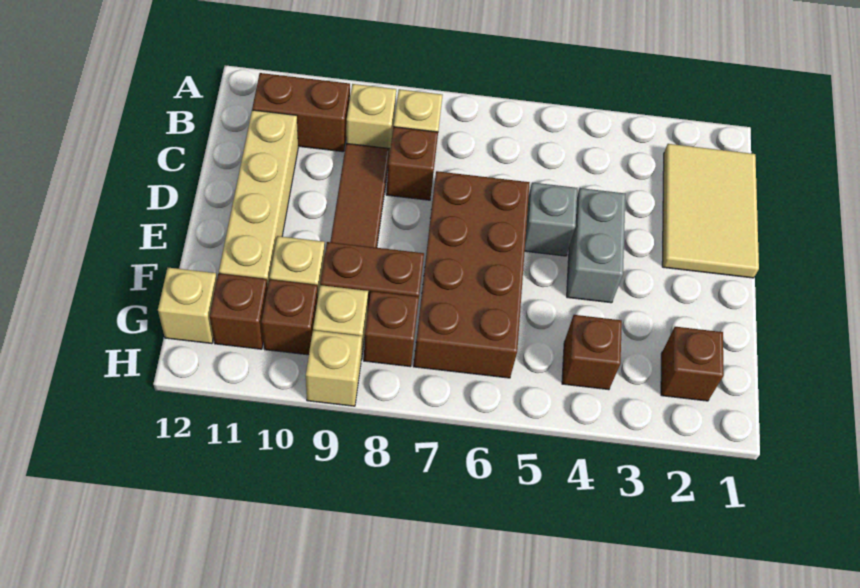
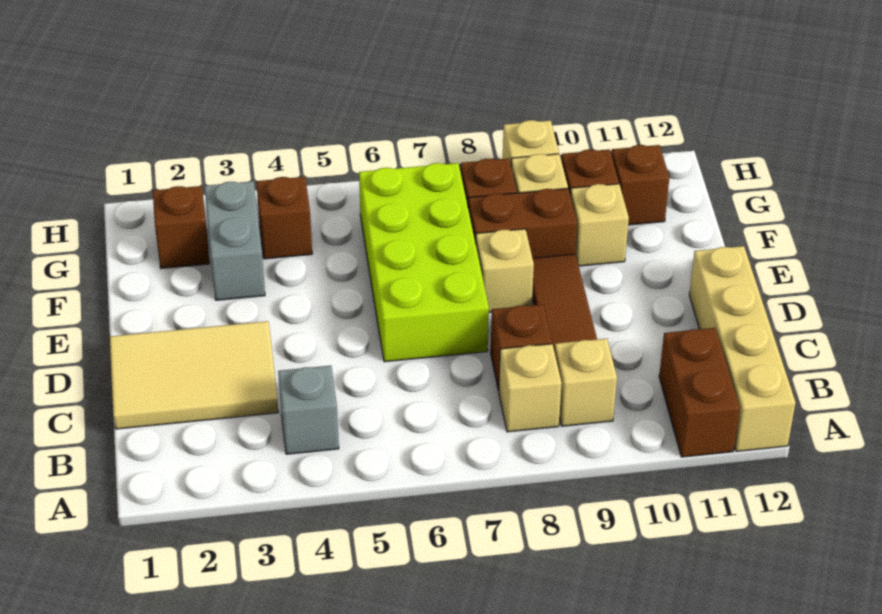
tan 2x3 tile [662,144,759,278] -> tan 2x3 tile turned to [110,321,278,429]
brown 1x2 brick [252,73,350,152] -> brown 1x2 brick turned to [659,328,740,457]
tan 1x4 brick [219,110,298,287] -> tan 1x4 brick moved to [689,246,796,451]
grey 1x2 brick [567,188,625,303] -> grey 1x2 brick moved to [205,181,265,300]
grey 1x1 brick [525,183,577,256] -> grey 1x1 brick moved to [278,366,339,454]
brown 2x4 brick [413,171,530,378] -> lime 2x4 brick [359,163,489,362]
tan 1x1 brick [158,268,217,344] -> tan 1x1 brick moved to [476,229,534,312]

